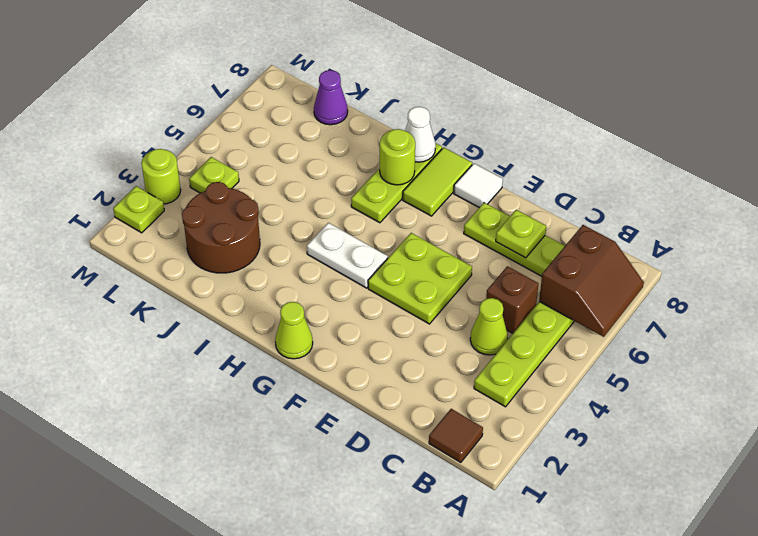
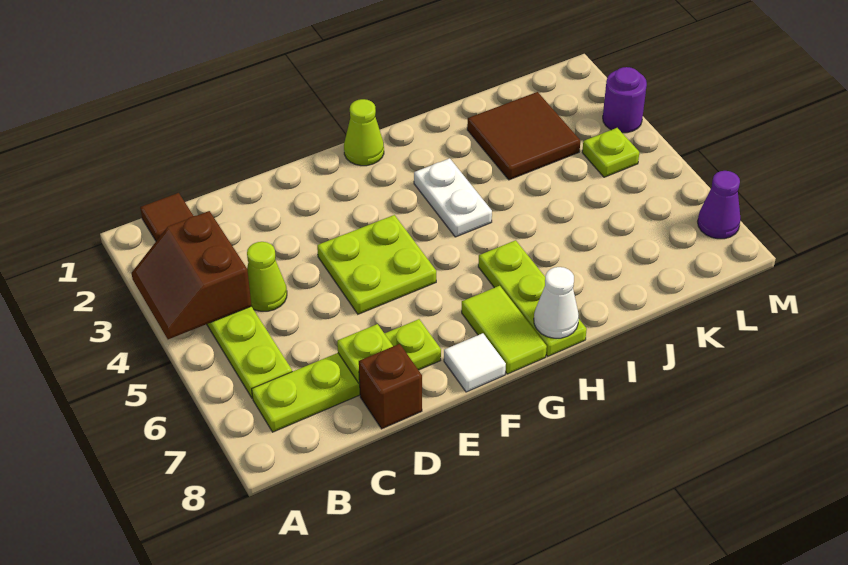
brown 2x2 slope [539,225,644,337] -> brown 2x2 slope moved to [132,211,252,339]
brown 1x1 brick [486,266,538,333] -> brown 1x1 brick moved to [359,344,422,429]
white 1x2 plate [307,223,388,288] -> white 1x2 plate turned to [414,158,492,237]
lime 1x1 round brick [380,129,415,185] -> none
brown 2x2 round brick [182,182,260,273] -> brown 2x2 tile [467,92,580,180]
purple 1x1 cone [314,70,348,125] -> purple 1x1 cone moved to [698,171,741,239]
lime 1x1 plate [113,186,164,233] -> none
lime 1x1 round brick [141,149,181,204] -> purple 1x1 round brick [603,67,647,133]

